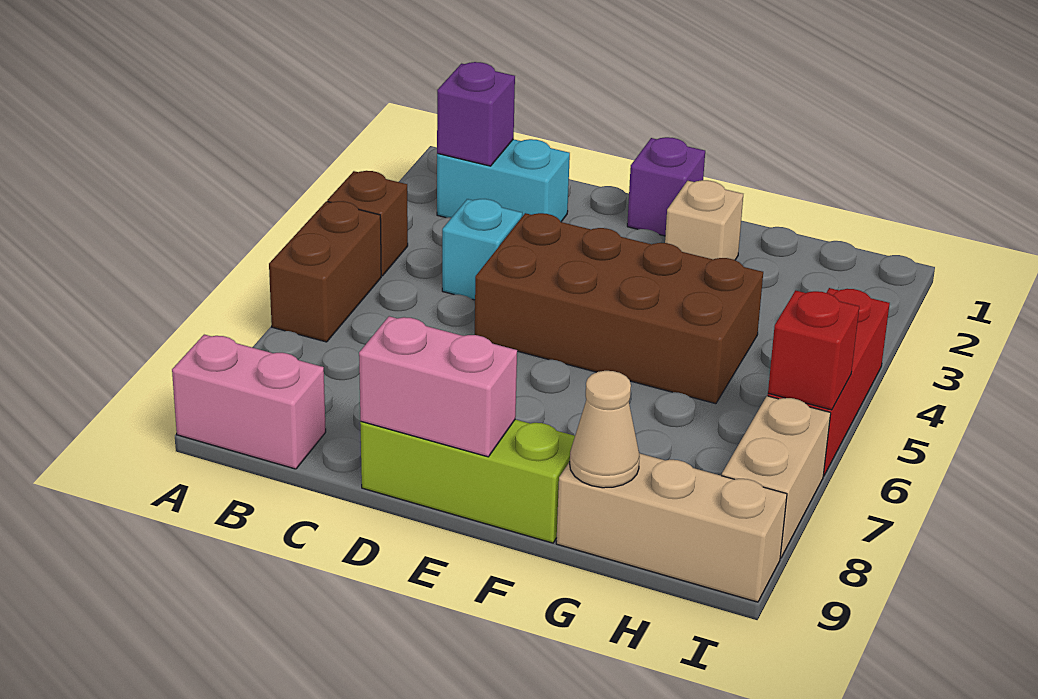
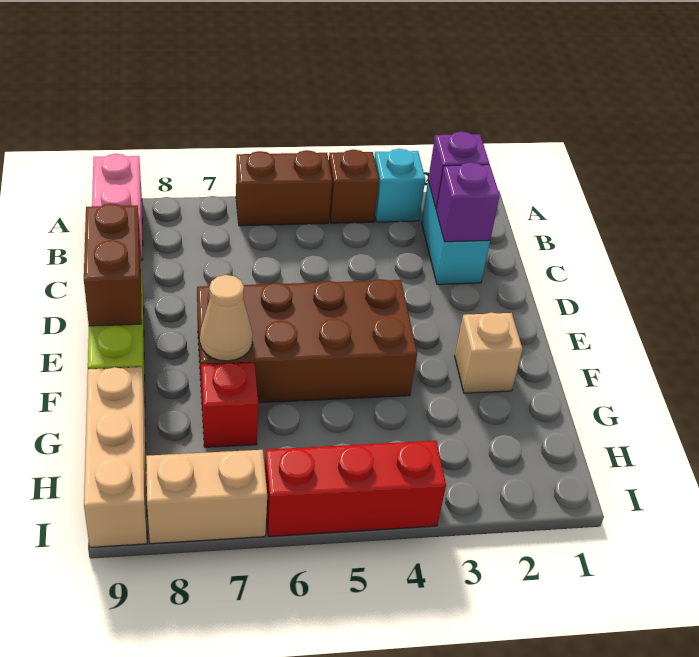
cyan 1x1 brick [442,199,522,300] -> cyan 1x1 brick moved to [374,149,425,222]
brown 2x4 brick [475,213,763,404] -> brown 2x4 brick turned to [197,279,417,403]
pink 1x2 brick [359,316,517,457] -> brown 1x2 brick [84,204,142,326]
purple 1x1 brick [627,137,705,236] -> purple 1x1 brick moved to [436,162,500,242]
tan 1x1 cone [570,371,640,488] -> tan 1x1 cone moved to [200,275,253,361]
red 1x1 brick [768,290,859,410] -> red 1x1 brick moved to [201,362,258,447]

